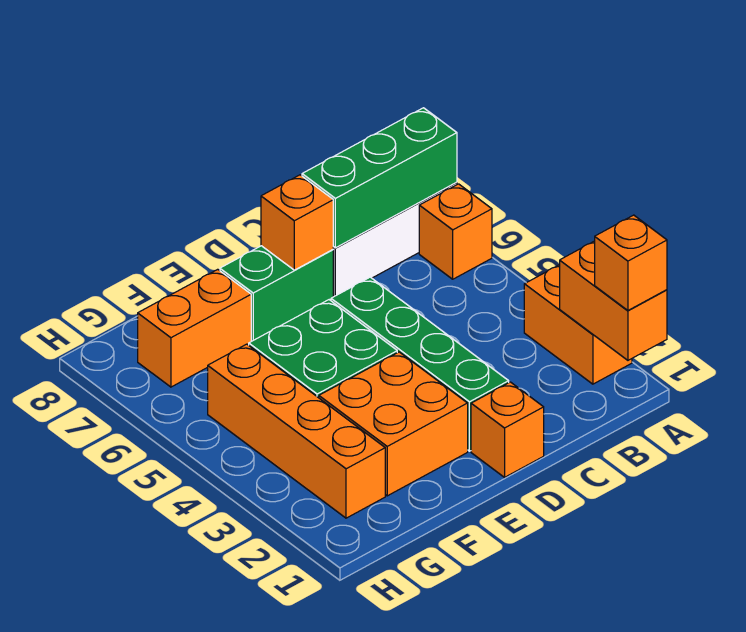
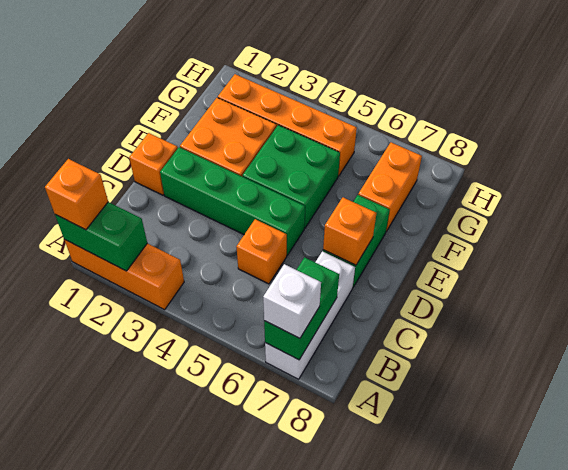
orange 1x2 brick [560,241,667,360] -> green 1x2 brick [55,202,147,271]
orange 1x2 brick [524,265,632,384] -> orange 1x3 brick [64,239,184,310]
orange 1x1 brick [419,184,492,279] -> orange 1x1 brick moved to [236,219,287,284]
green 1x3 brick [302,108,457,248] -> green 1x2 brick [264,257,339,360]
none -> white 1x1 brick [263,264,321,338]

